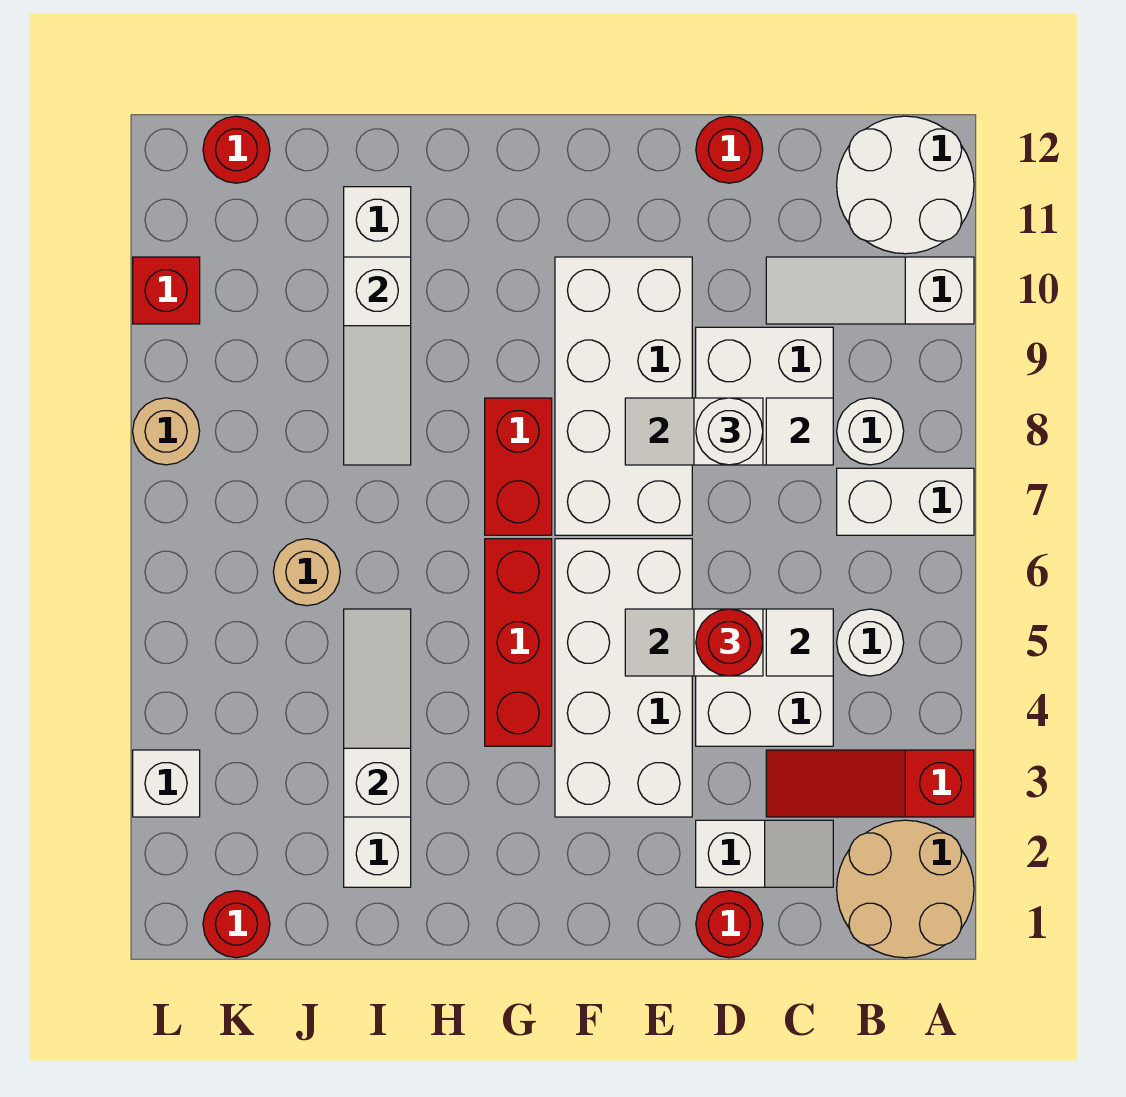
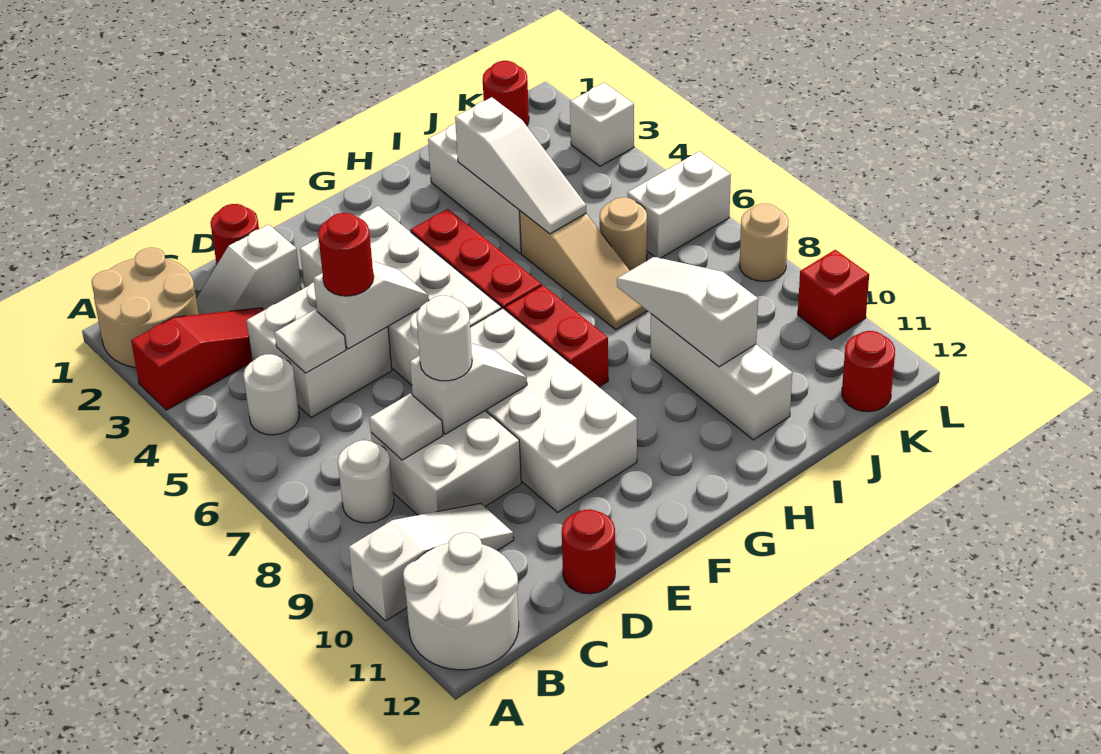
white 1x2 brick [837,468,974,535] -> white 1x2 brick moved to [627,151,731,258]
none -> tan 1x3 slope [520,211,647,330]

